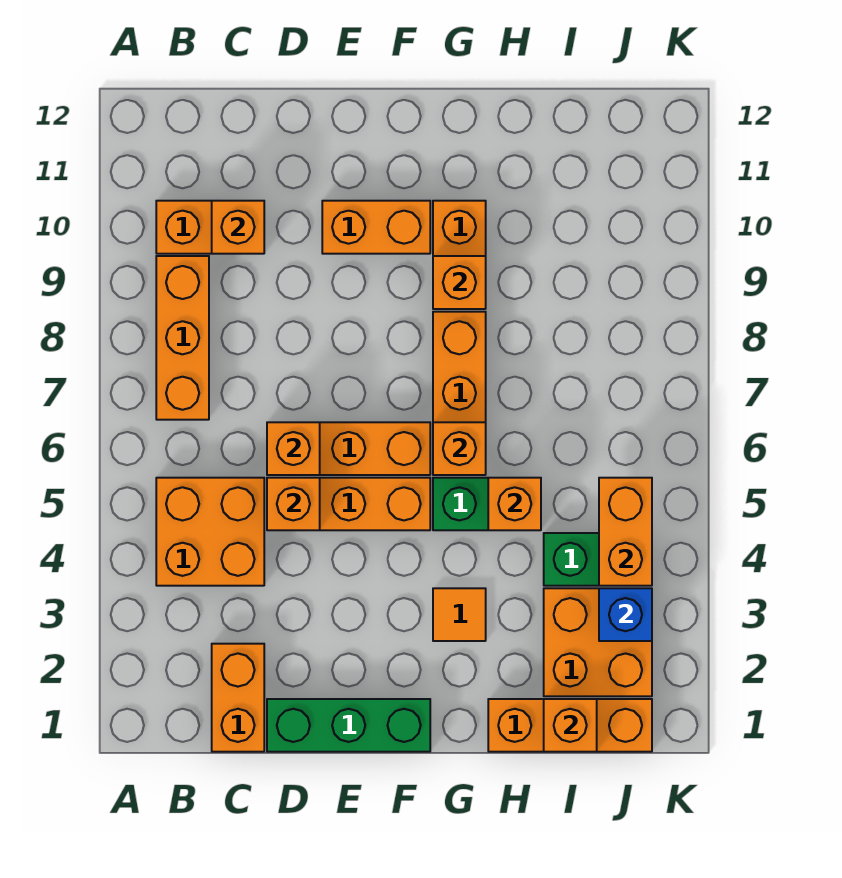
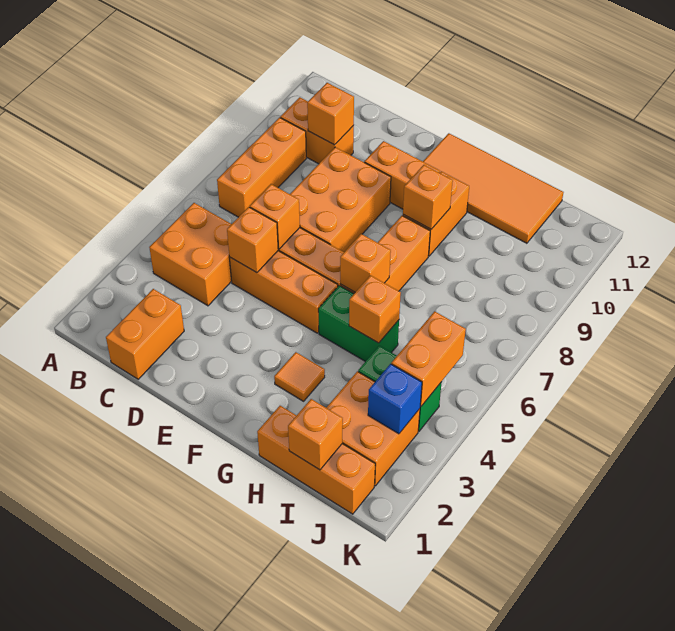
green 1x3 brick [267,699,430,752] -> none
none -> orange 2x3 brick [290,147,391,252]
none -> orange 2x4 tile [423,133,563,243]

